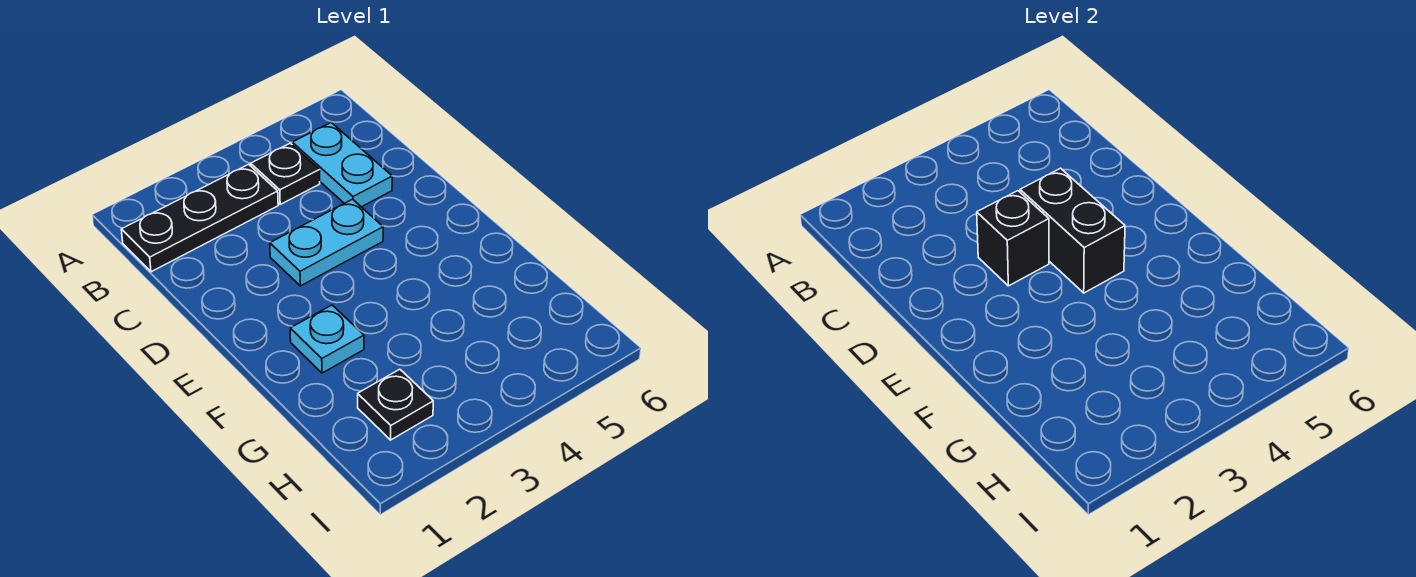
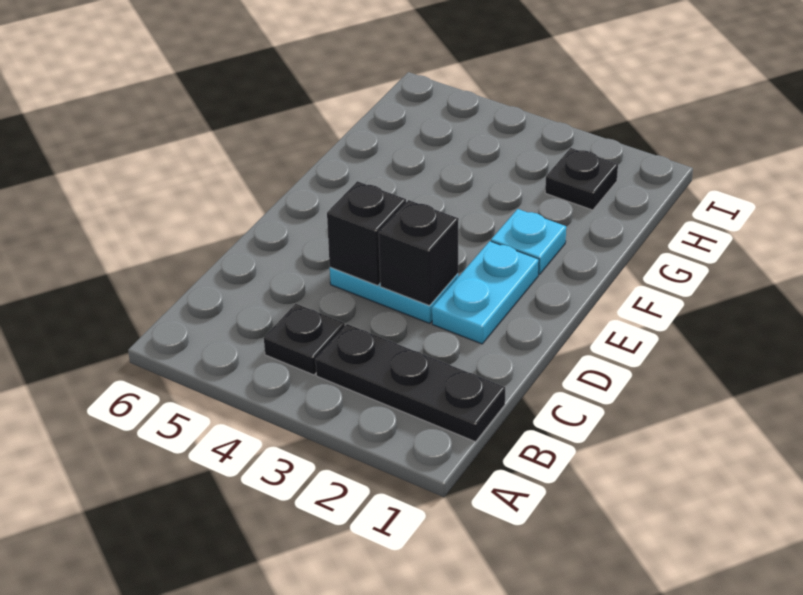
cyan 1x2 plate [292,123,392,207] -> cyan 1x2 plate moved to [432,241,539,344]
black 1x2 brick [1020,168,1125,293] -> black 1x1 brick [327,181,406,285]

